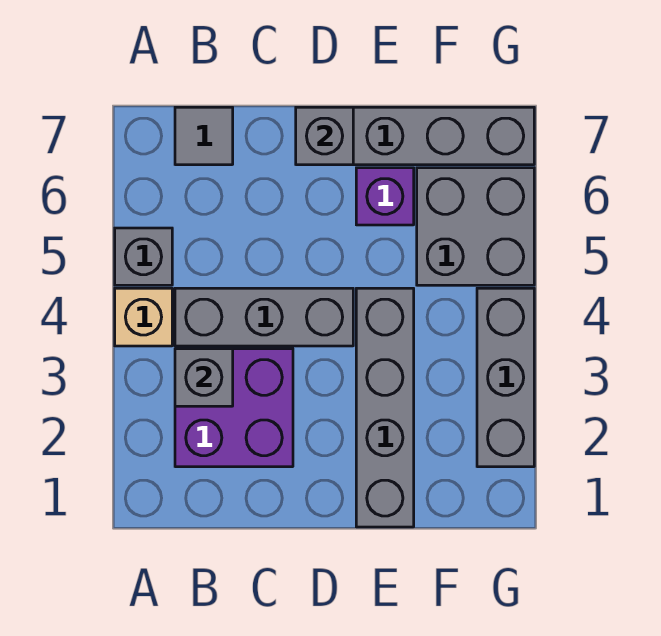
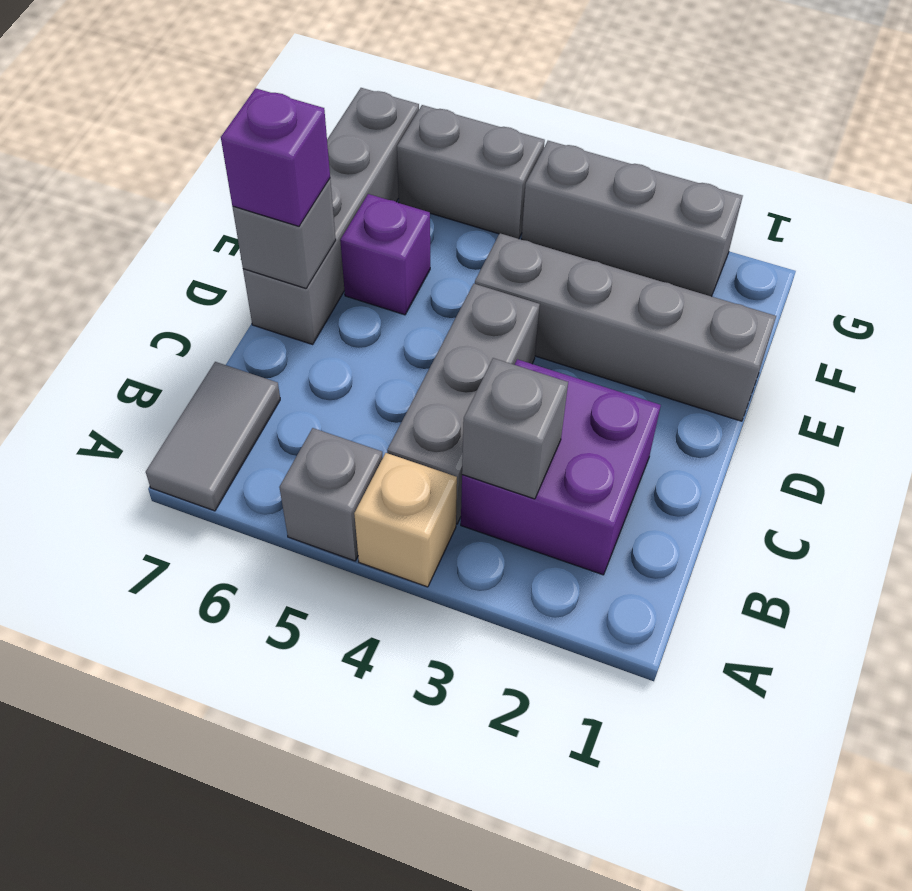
grey 1x1 tile [175,107,233,165] -> grey 1x2 tile [146,362,280,511]
none -> purple 1x1 brick [221,88,330,226]
grey 2x2 brick [417,168,534,285] -> grey 1x2 brick [397,105,545,239]

